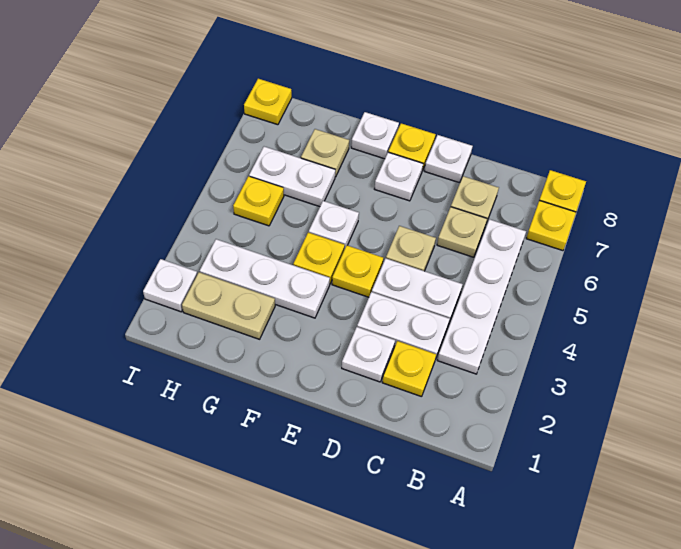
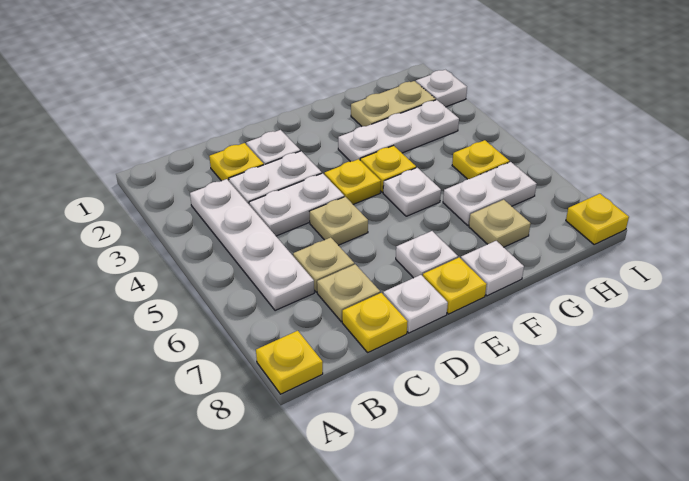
yellow 1x1 plate [526,200,576,251] -> yellow 1x1 plate moved to [342,293,408,352]

